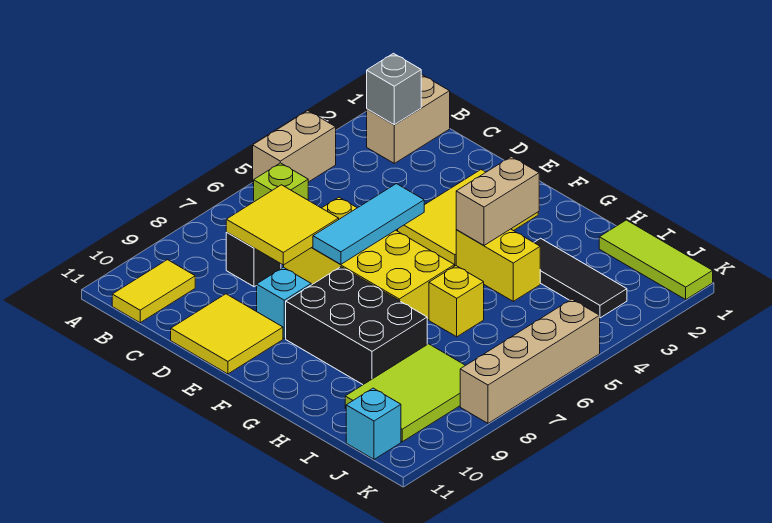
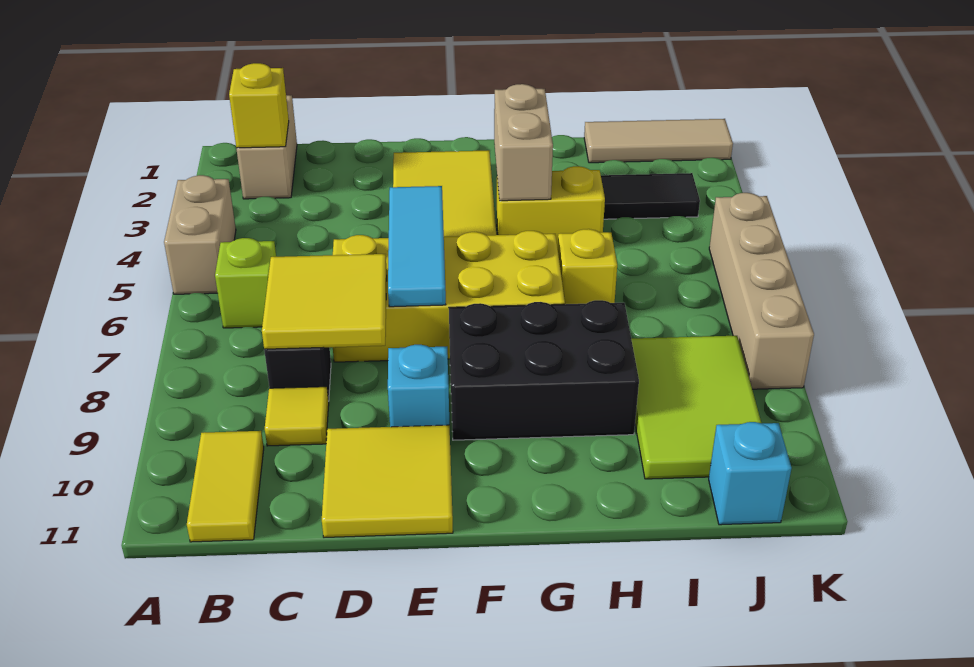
grey 1x1 brick [367,53,421,125] -> yellow 1x1 brick [229,63,289,148]
none -> yellow 1x1 tile [265,387,329,446]
lime 1x3 tile [599,220,713,299] -> tan 1x3 tile [584,119,733,163]

